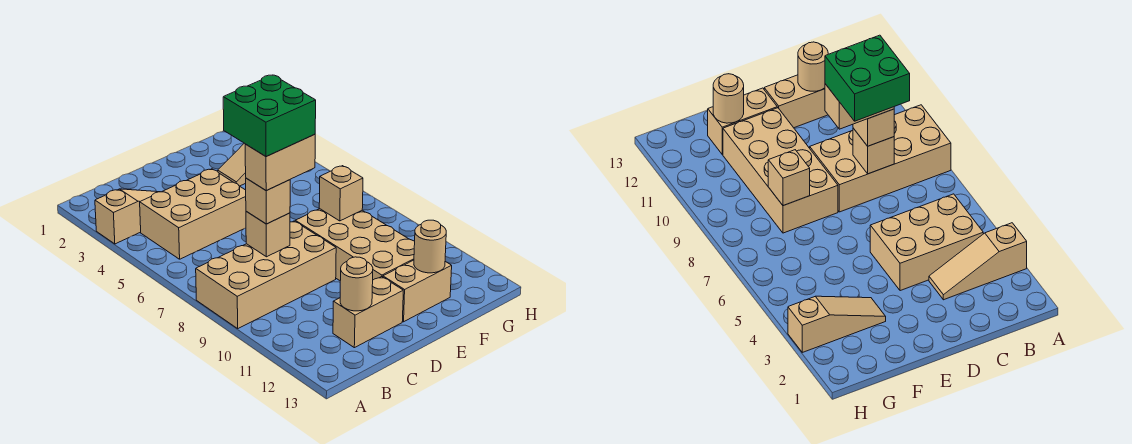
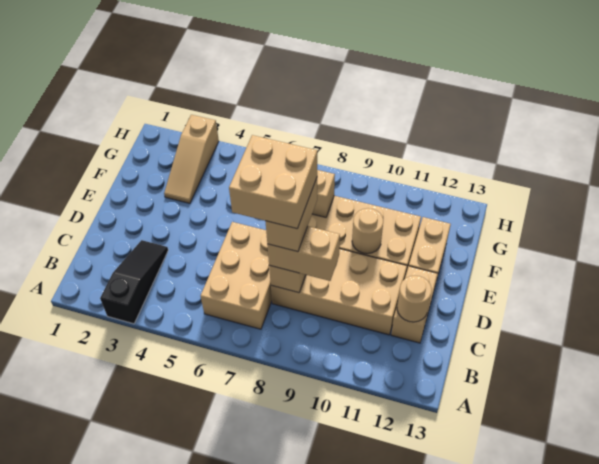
tan 1x3 slope [95,189,157,244] -> black 1x3 slope [100,240,168,324]
tan 2x4 brick [196,221,336,328] -> tan 2x4 brick turned to [271,249,407,335]
tan 2x3 brick [140,169,246,259] -> tan 2x3 brick moved to [201,222,272,329]
green 2x2 brick [223,75,316,157] -> tan 2x2 brick [229,135,317,229]
tan 1x1 brick [246,178,290,224] -> tan 1x2 brick [267,226,340,281]
tan 1x1 round brick [414,220,446,273] -> tan 1x1 round brick moved to [352,208,383,254]

